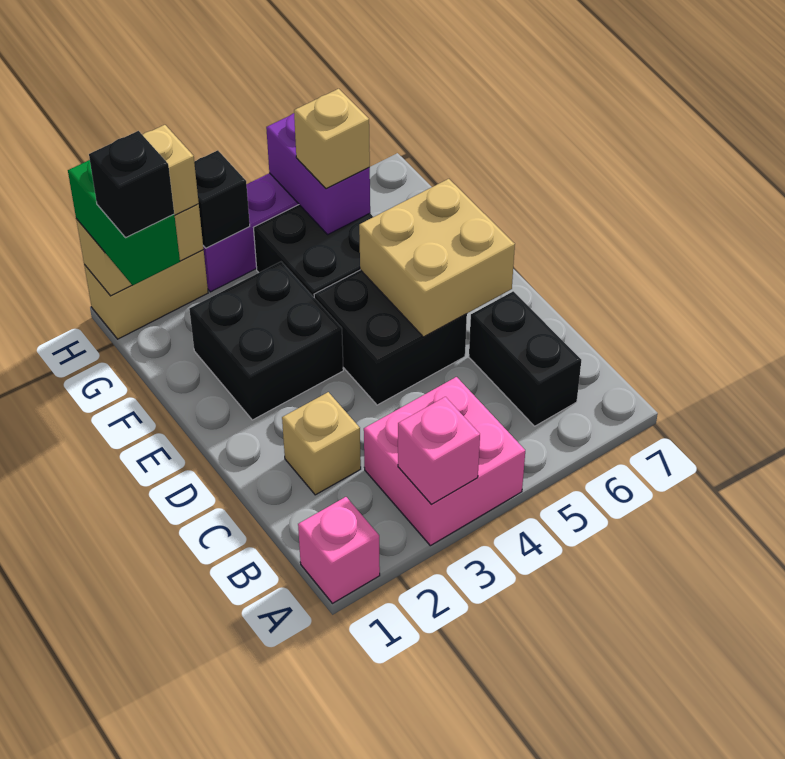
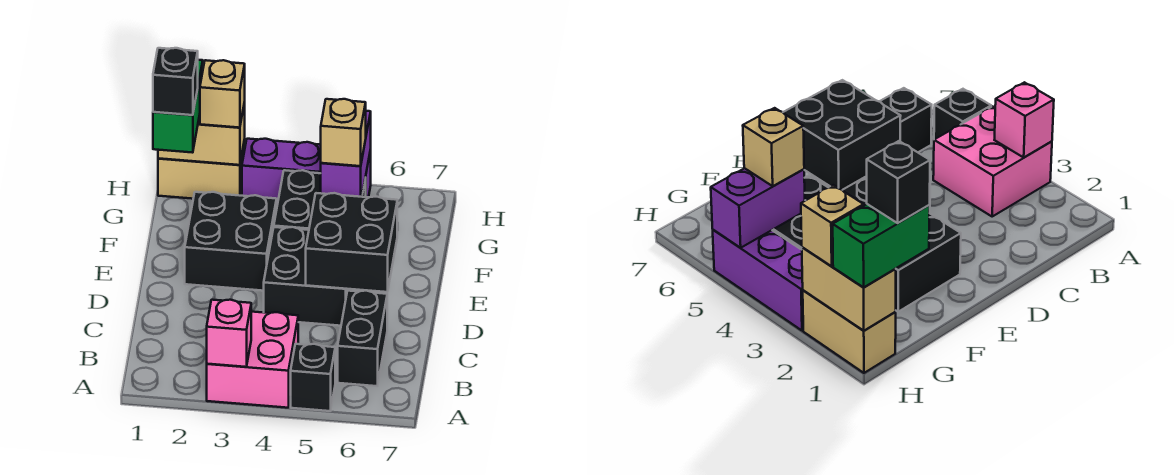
pink 1x1 brick [298,497,380,603] -> none
tan 1x1 brick [282,392,361,495] -> none
tan 2x2 brick [359,179,515,337] -> black 2x2 brick [306,193,397,292]
black 1x1 brick [194,150,250,248] -> black 1x1 brick moved to [291,344,335,411]

